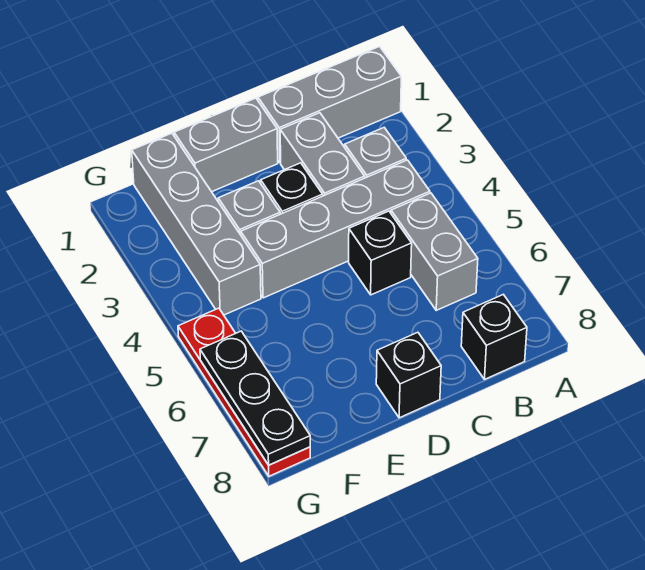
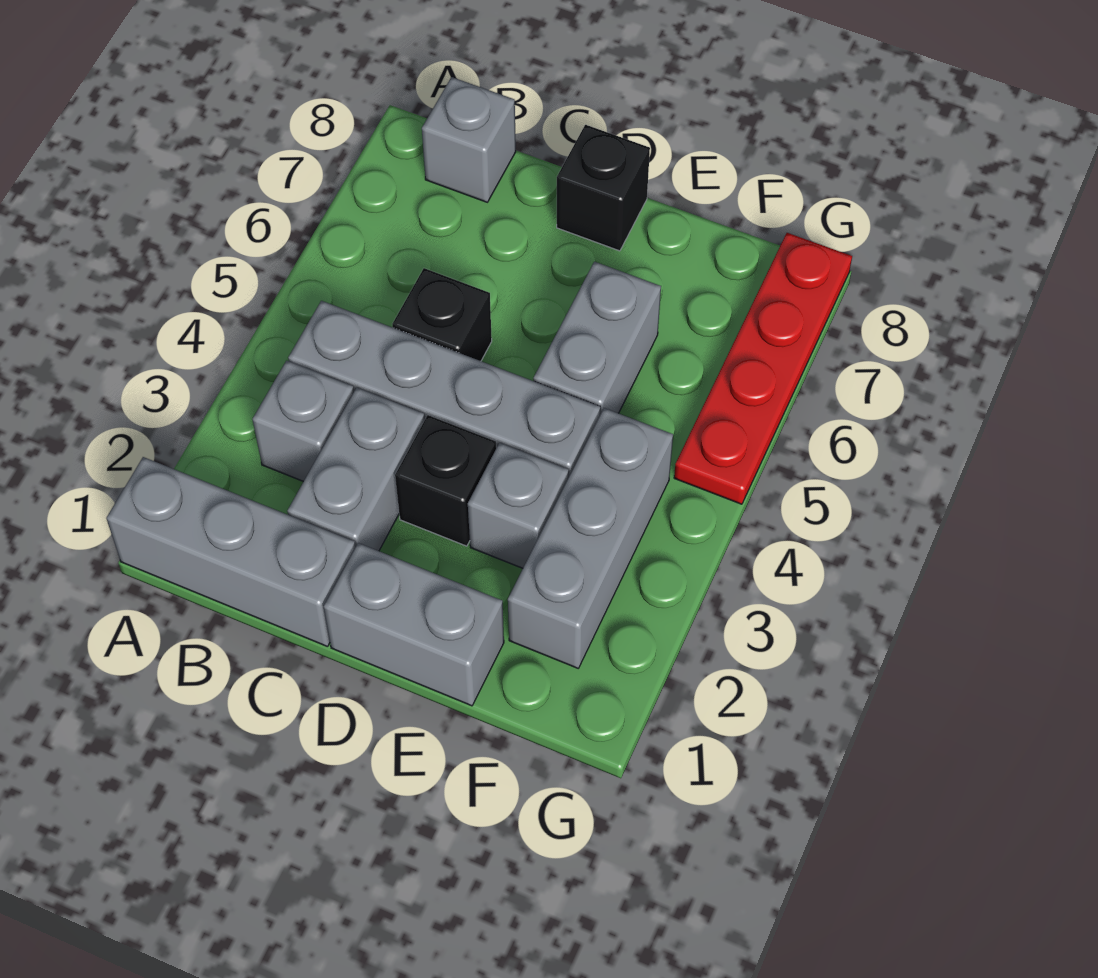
grey 1x2 brick [391,193,478,310] -> grey 1x2 brick moved to [533,262,661,415]
black 1x1 brick [461,294,527,379] -> grey 1x1 brick [422,77,516,202]
grey 1x4 brick [132,133,261,315] -> grey 1x3 brick [508,408,673,668]
black 1x3 plate [200,331,310,465] -> none

